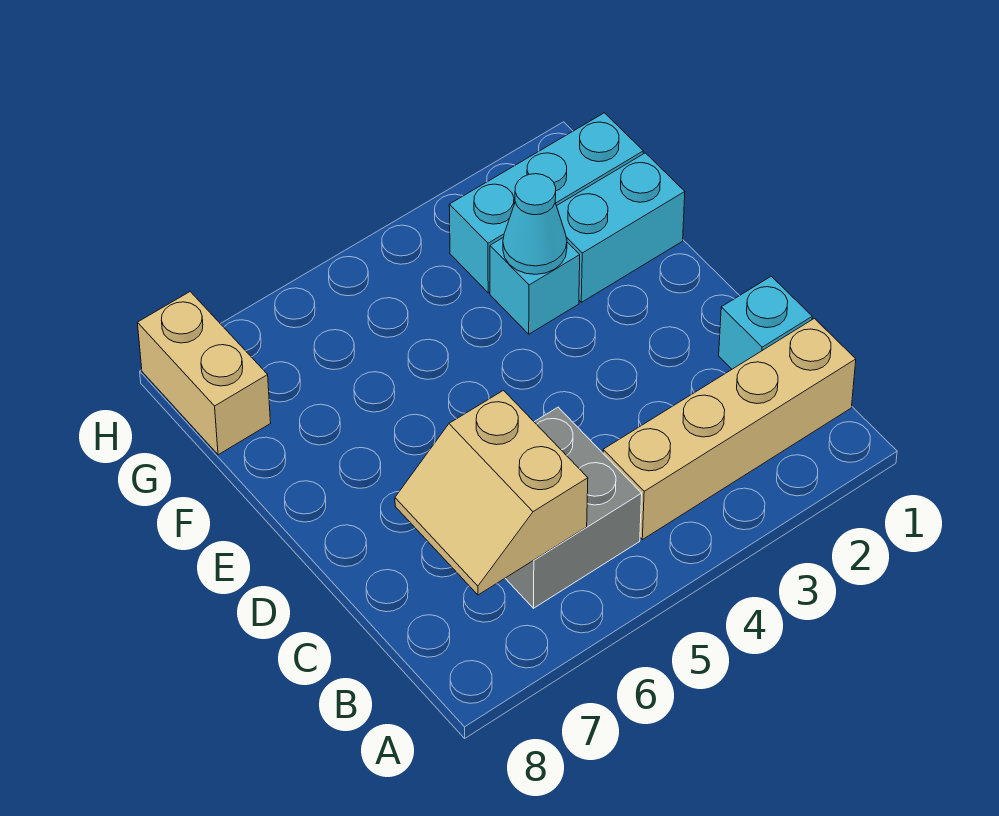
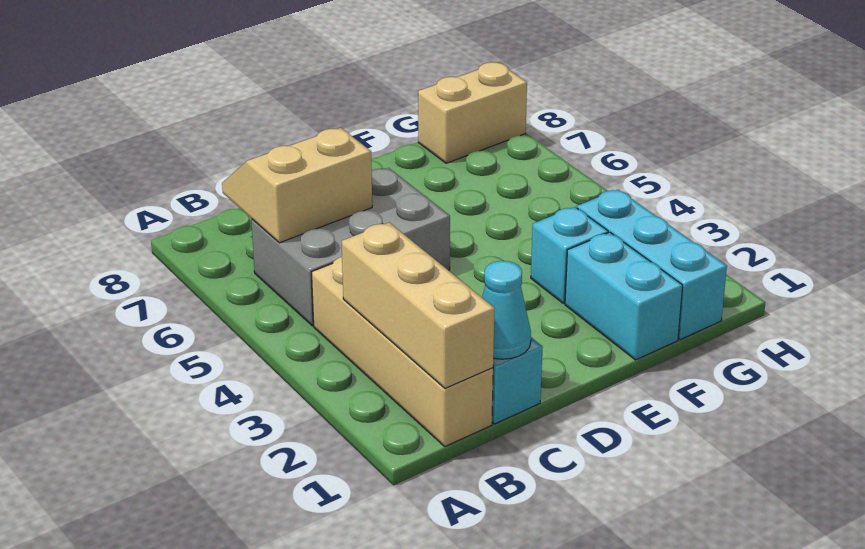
none -> tan 1x3 brick [342,222,494,388]
grey 2x2 brick [505,407,642,608] -> grey 2x3 brick [251,168,450,326]
cyan 1x1 cone [503,174,567,274] -> cyan 1x1 cone moved to [482,261,531,359]

